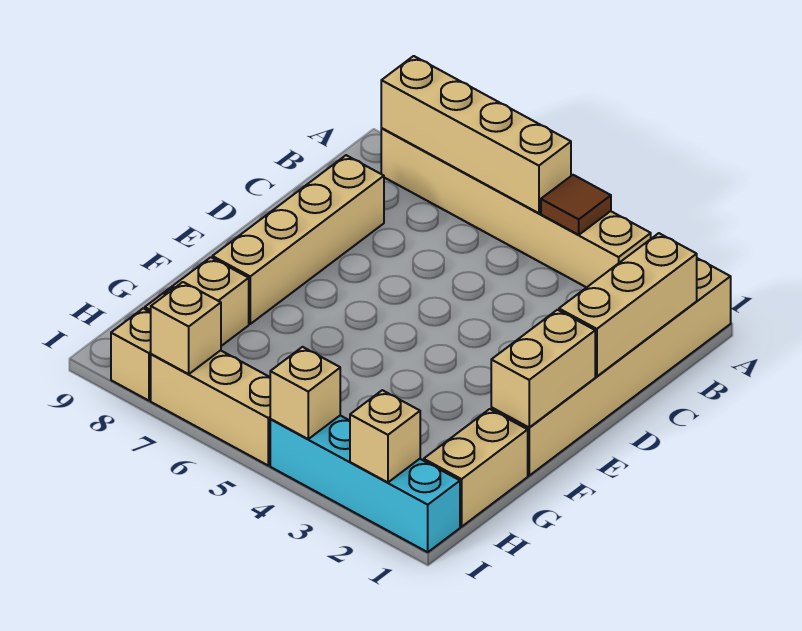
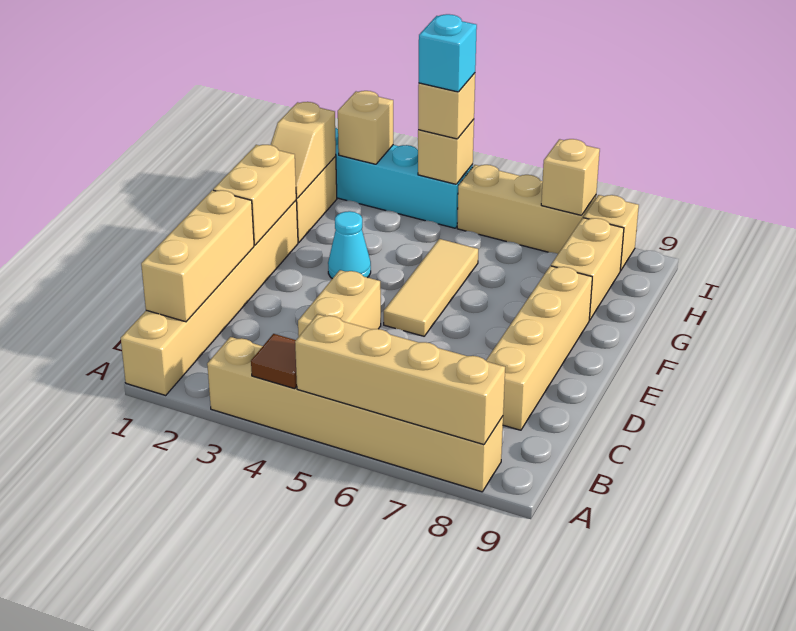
none -> tan 1x2 brick [298,270,381,336]
none -> tan 1x3 tile [384,239,478,336]
none -> cyan 1x1 cone [328,211,371,279]
none -> tan 1x2 slope [271,102,336,198]
none -> tan 1x1 brick [418,73,475,139]
none -> cyan 1x1 brick [419,14,477,92]

